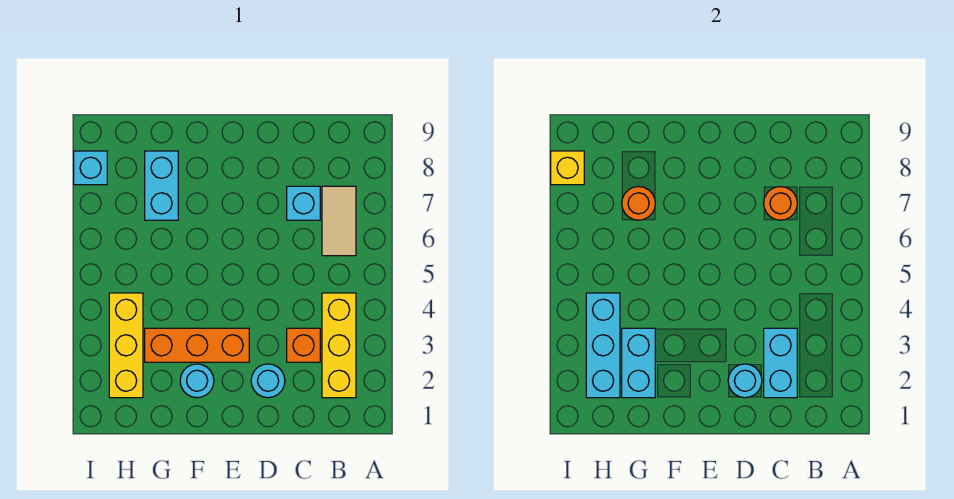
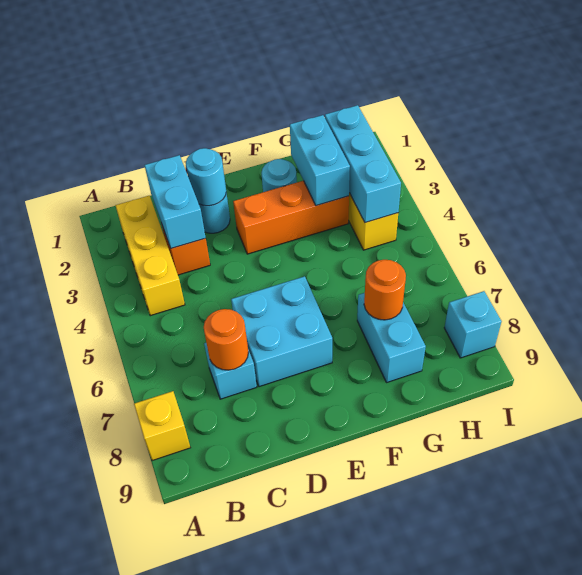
tan 1x2 tile [322,186,356,256] -> none
none -> cyan 2x2 brick [231,276,332,387]
yellow 1x1 brick [551,151,584,185] -> yellow 1x1 brick moved to [134,391,190,461]

